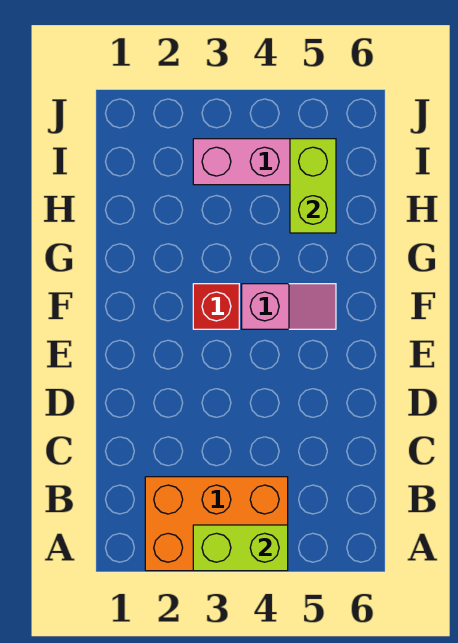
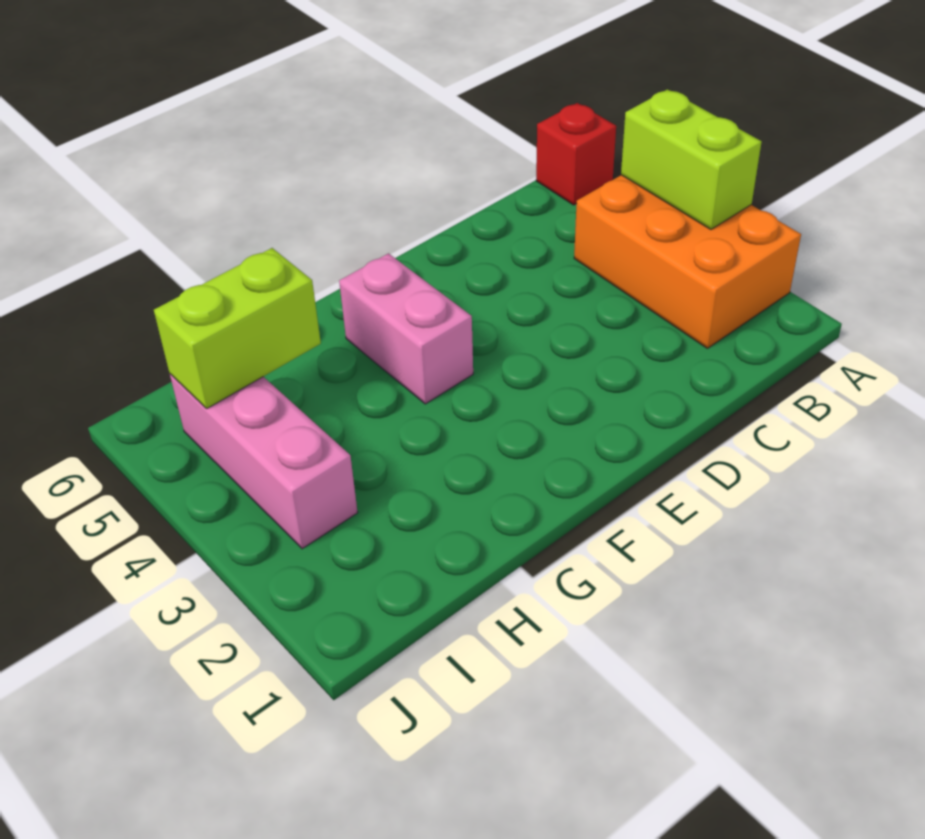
red 1x1 brick [193,284,239,329] -> red 1x1 brick moved to [536,103,616,205]
pink 1x2 slope [242,284,336,329] -> pink 1x2 brick [339,253,473,404]

